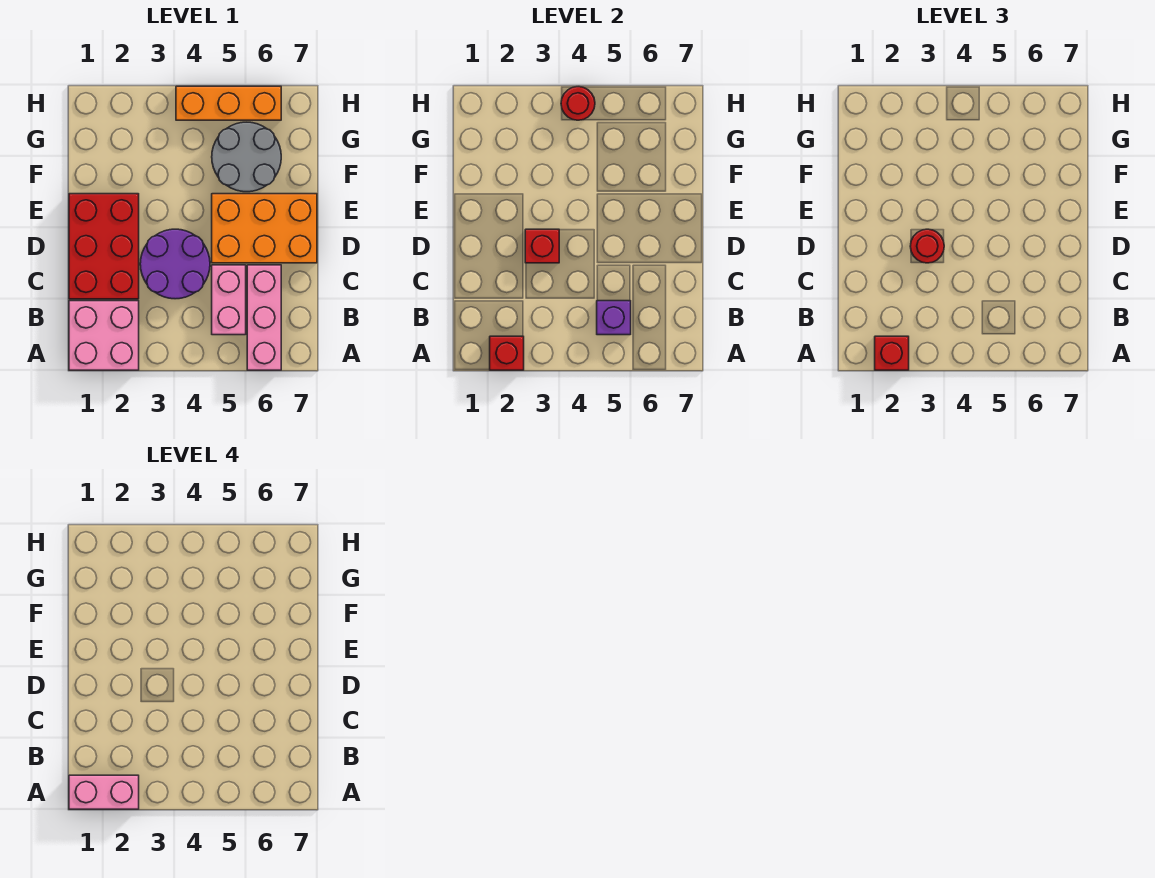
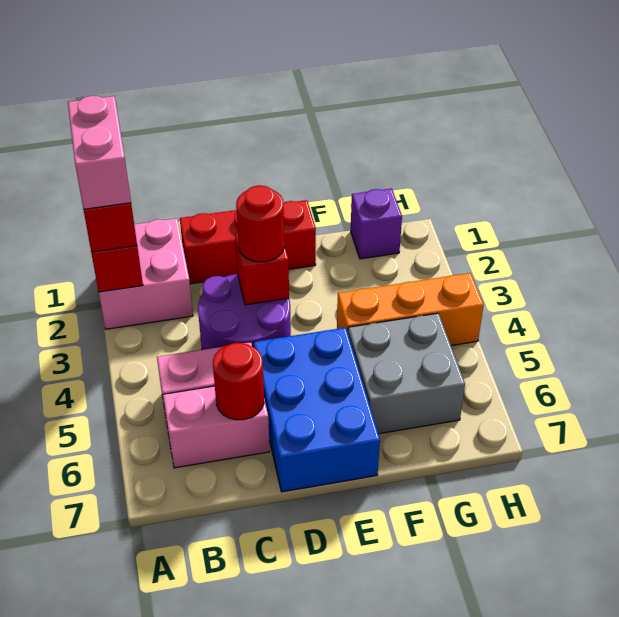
pink 1x3 brick [247,265,281,370] -> pink 1x2 brick [163,386,270,468]
purple 1x1 brick [597,301,631,335] -> purple 1x1 brick moved to [351,188,402,259]
red 2x3 brick [69,194,139,299] -> red 1x3 brick [180,200,316,284]
orange 2x3 brick [212,194,317,263] -> blue 2x3 brick [254,328,380,492]
grey 2x2 round brick [212,122,281,192] -> grey 2x2 brick [348,313,465,434]
orange 1x3 brick [176,86,281,120] -> orange 1x3 brick turned to [337,273,484,346]
red 1x1 round brick [561,87,595,120] -> red 1x1 round brick moved to [213,343,264,420]

